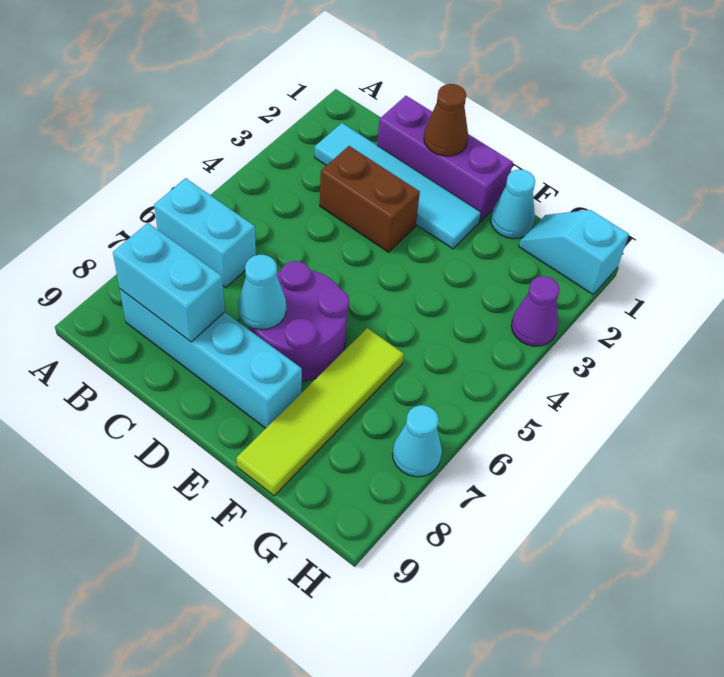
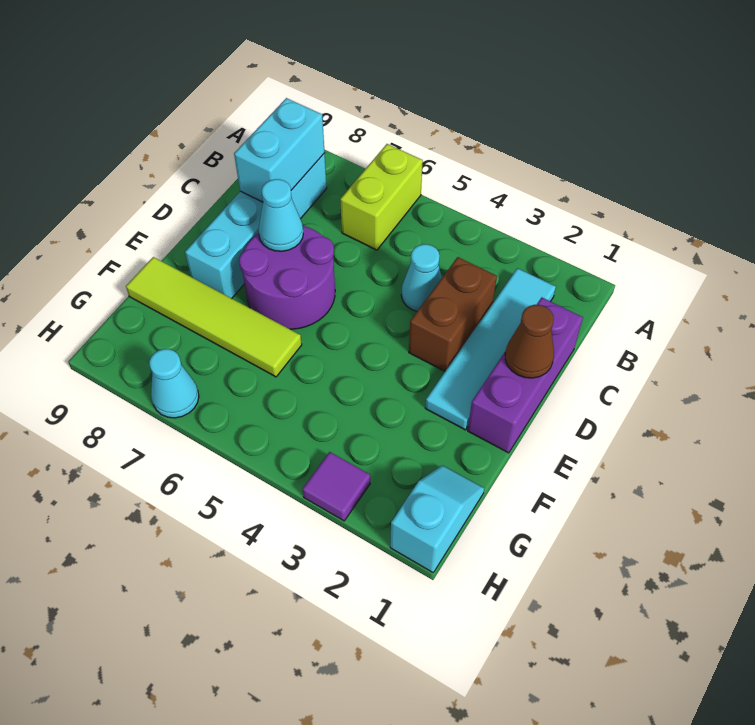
cyan 1x2 brick [154,178,256,288] -> lime 1x2 brick [340,144,423,250]
cyan 1x1 cone [491,170,535,239] -> cyan 1x1 cone moved to [401,244,442,311]
purple 1x1 cone [511,276,560,346] -> purple 1x1 tile [303,452,370,521]

